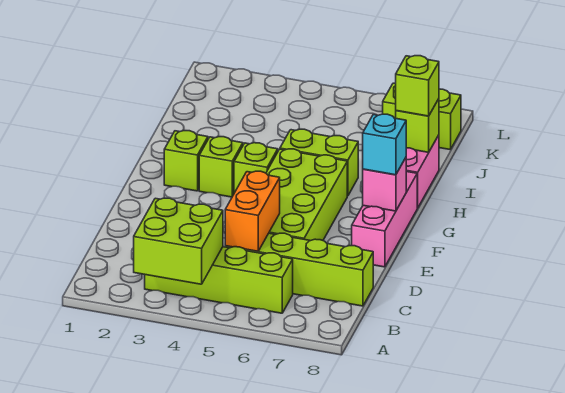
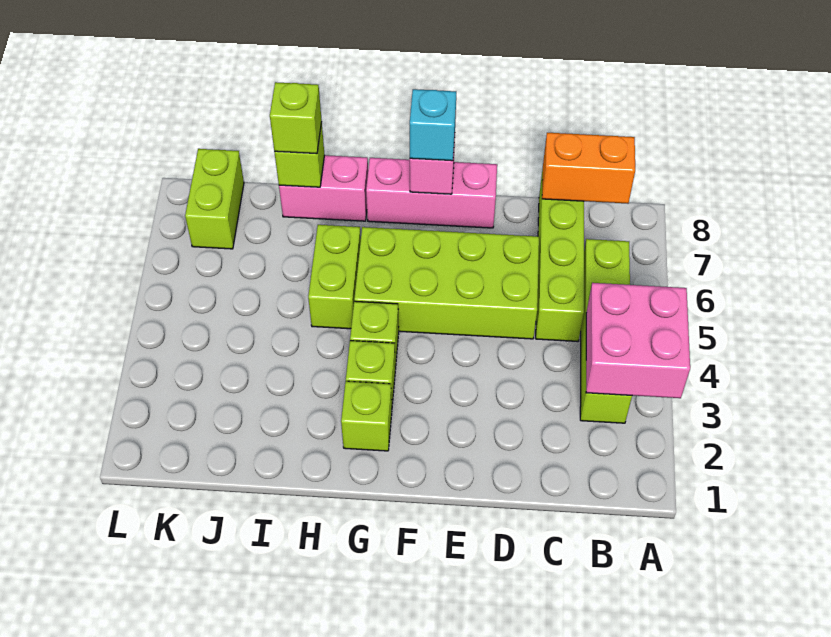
lime 2x2 brick [134,198,223,284] -> pink 2x2 brick [586,283,690,398]
orange 1x2 brick [225,171,280,251] -> orange 1x2 brick moved to [542,133,635,204]

